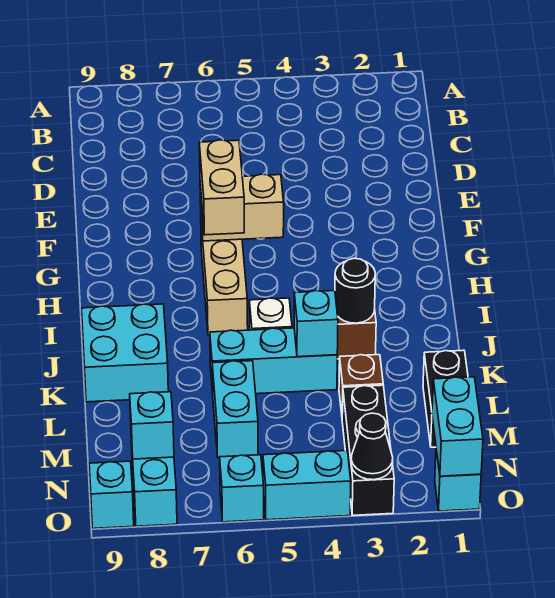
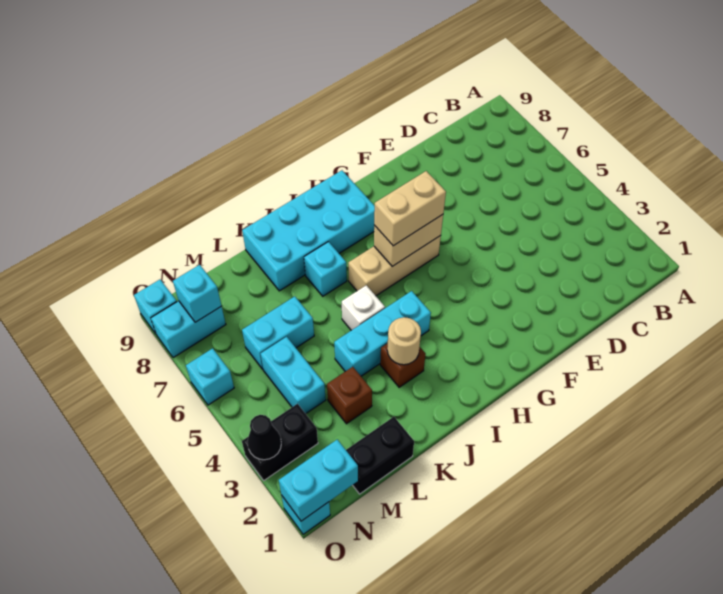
tan 1x2 brick [200,174,284,241] -> tan 1x2 brick turned to [374,215,443,266]
black 1x1 round brick [335,258,375,323] -> tan 1x1 round brick [387,317,421,365]
cyan 2x2 brick [82,304,168,402] -> cyan 2x4 brick [242,170,375,291]
cyan 1x3 brick [210,328,337,394] -> cyan 1x3 brick turned to [334,291,431,376]
cyan 1x1 brick [294,291,338,357] -> cyan 1x1 brick moved to [304,242,347,296]
black 1x3 brick [342,385,394,515] -> black 1x2 brick [242,404,318,480]
cyan 1x2 brick [263,451,351,520] -> cyan 1x2 brick moved to [261,337,326,414]

